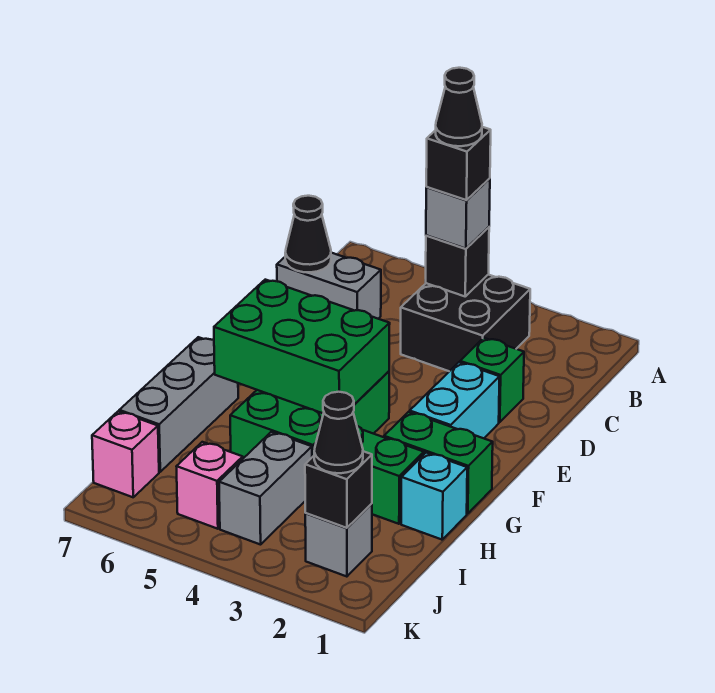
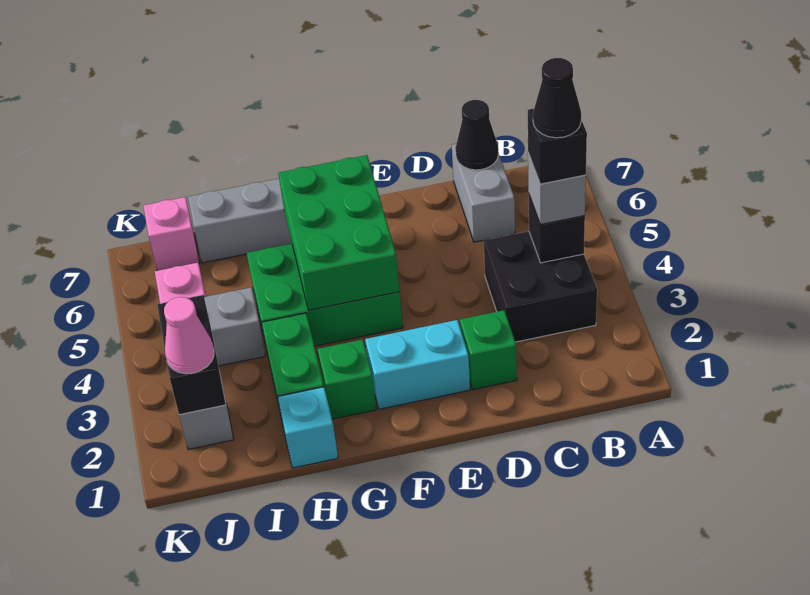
green 1x2 brick [384,412,493,514] -> green 1x1 brick [318,339,376,419]
black 1x1 brick [305,451,372,528] -> black 1x2 brick [157,295,226,415]
black 1x1 cone [314,392,363,473] -> pink 1x1 cone [164,297,214,374]

